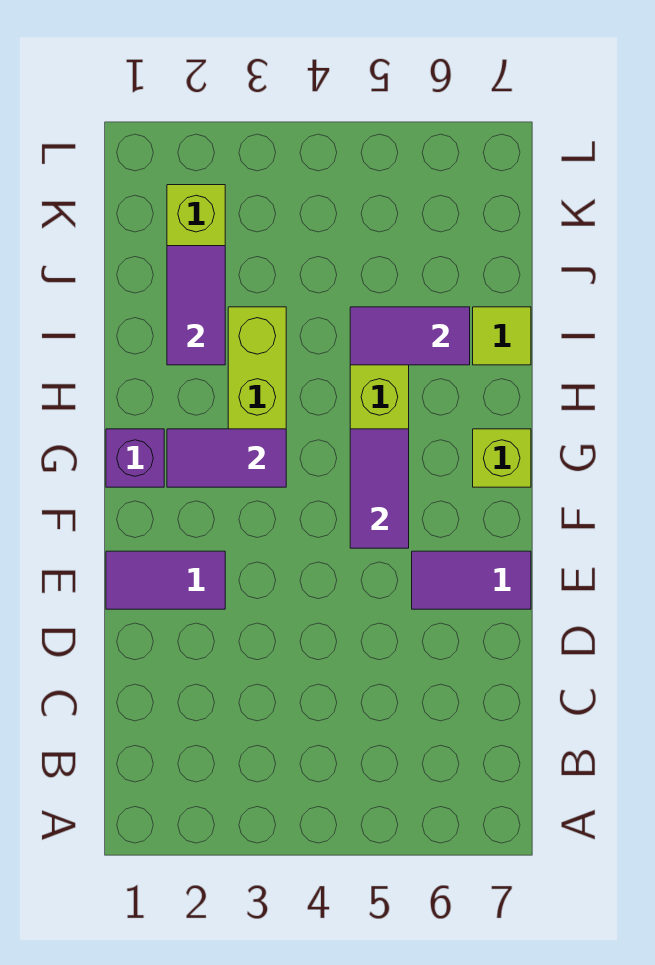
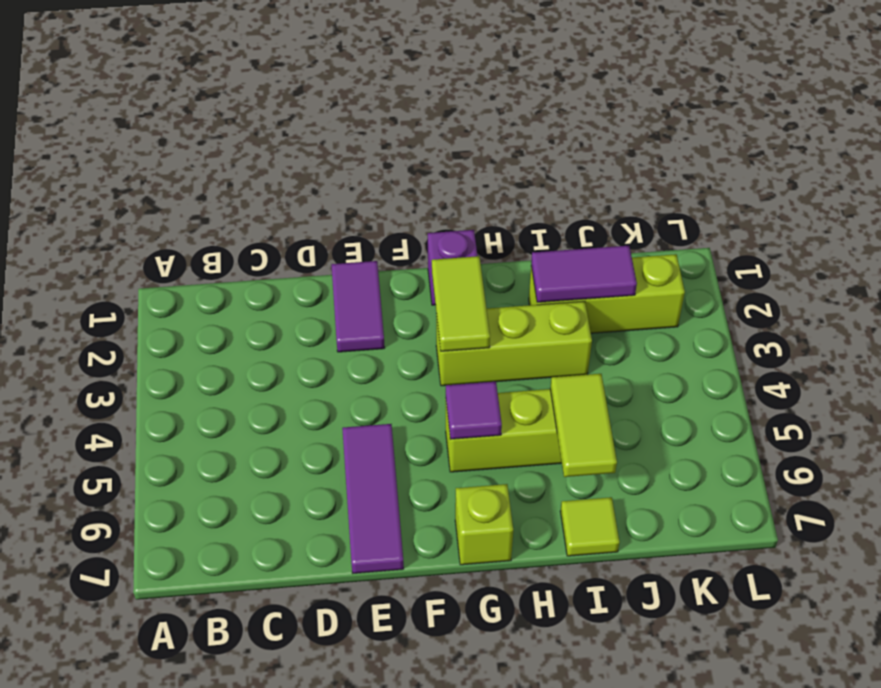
purple 1x2 tile [412,551,531,609] -> purple 1x3 tile [342,424,404,573]
purple 1x2 tile [350,429,409,548] -> purple 1x1 tile [446,382,502,439]
purple 1x2 tile [167,429,286,487] -> lime 1x2 tile [432,256,490,351]
purple 1x2 tile [350,307,470,365] -> lime 1x2 tile [550,374,617,477]

